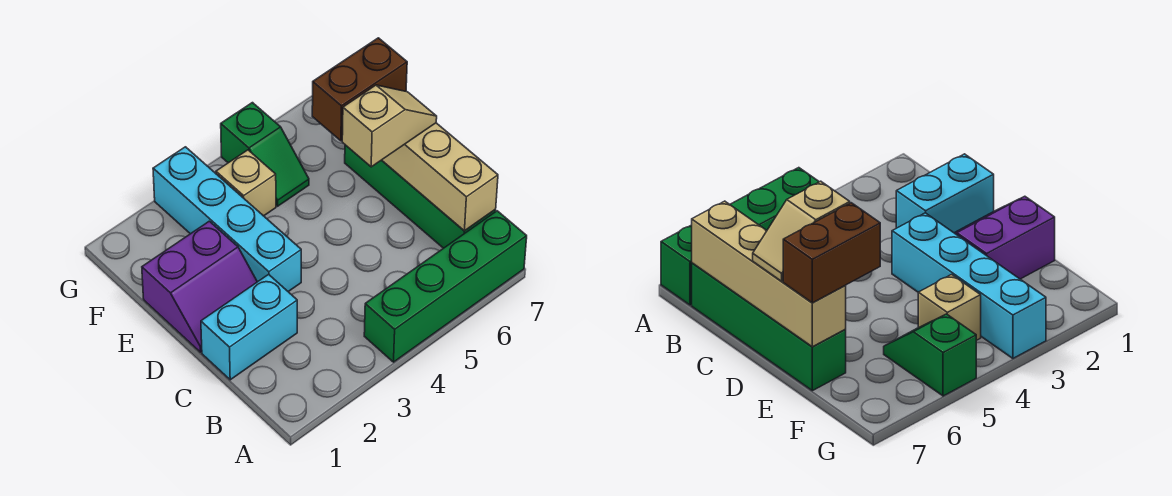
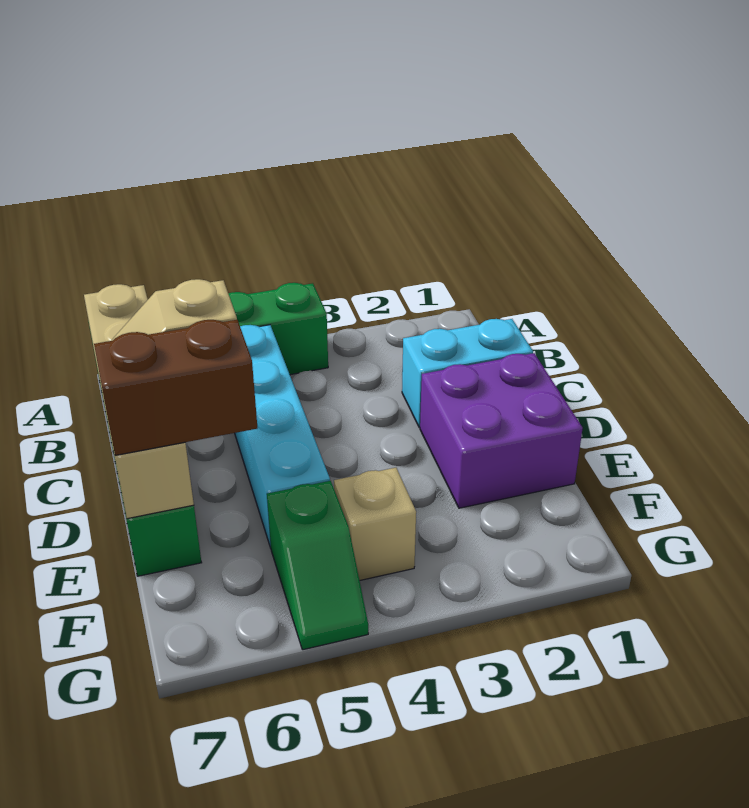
purple 2x2 slope [142,221,257,352] -> purple 2x2 brick [420,353,583,508]
cyan 1x4 brick [153,147,301,292] -> cyan 1x4 brick moved to [235,325,330,548]
green 1x2 slope [221,103,309,206] -> green 1x2 slope turned to [267,481,368,650]

